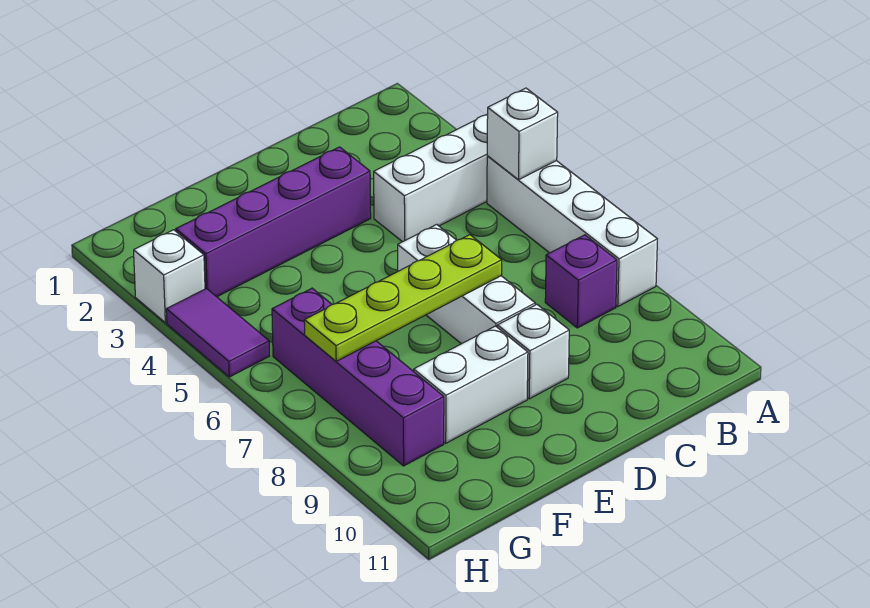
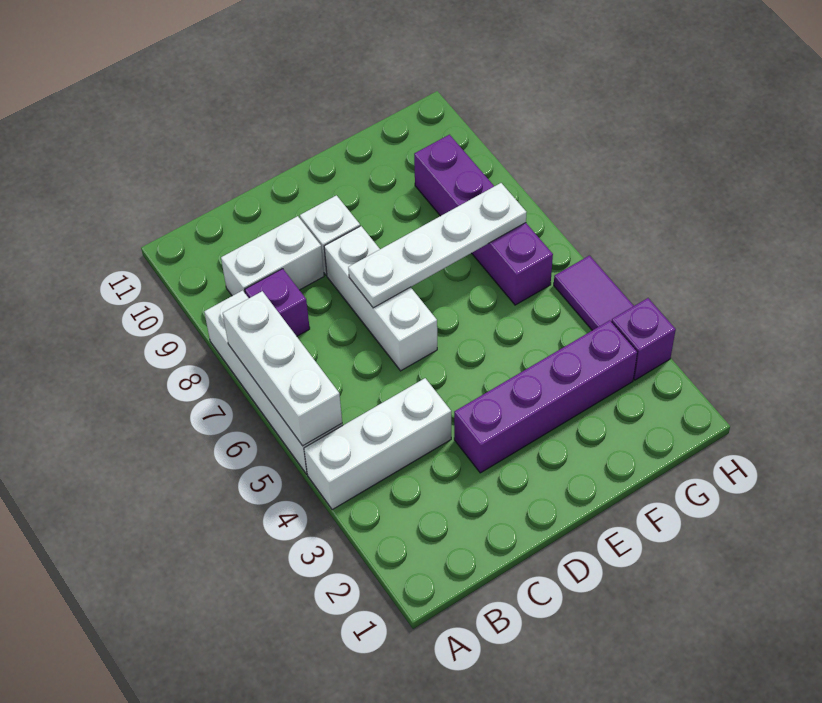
white 1x1 brick [487,88,558,180] -> white 1x3 brick [223,291,342,446]
lime 1x4 plate [304,235,502,361] -> white 1x4 plate [348,183,527,308]
white 1x2 brick [414,326,528,443] -> white 1x2 brick moved to [221,216,324,296]
white 1x1 brick [134,230,205,323] -> purple 1x1 brick [612,298,676,380]

